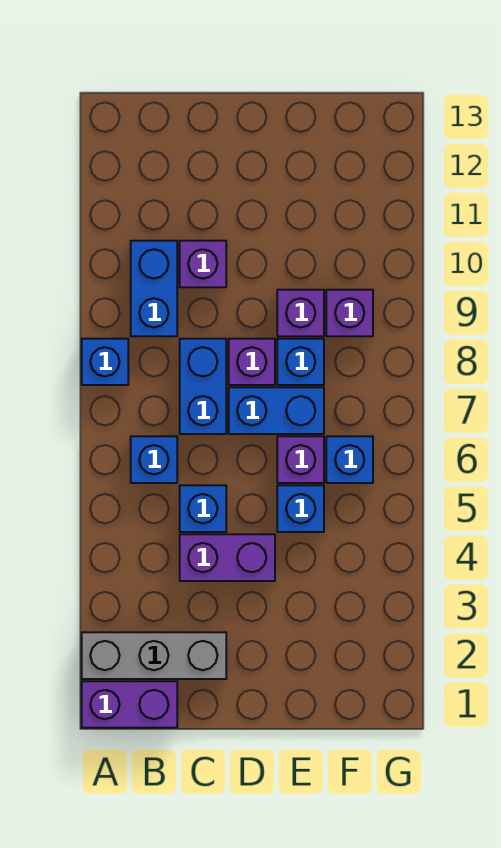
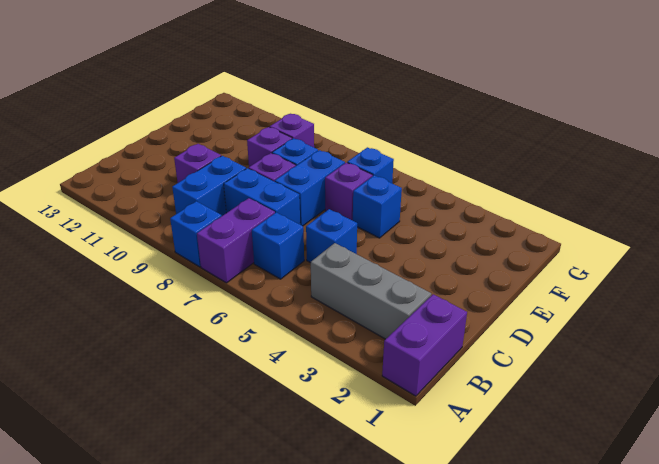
grey 1x3 brick [82,632,226,679] -> grey 1x3 brick turned to [311,243,431,339]
blue 1x2 brick [131,241,177,336] -> blue 1x2 brick turned to [172,156,246,216]
purple 1x2 brick [180,534,275,581] -> purple 1x2 brick moved to [197,198,275,283]

